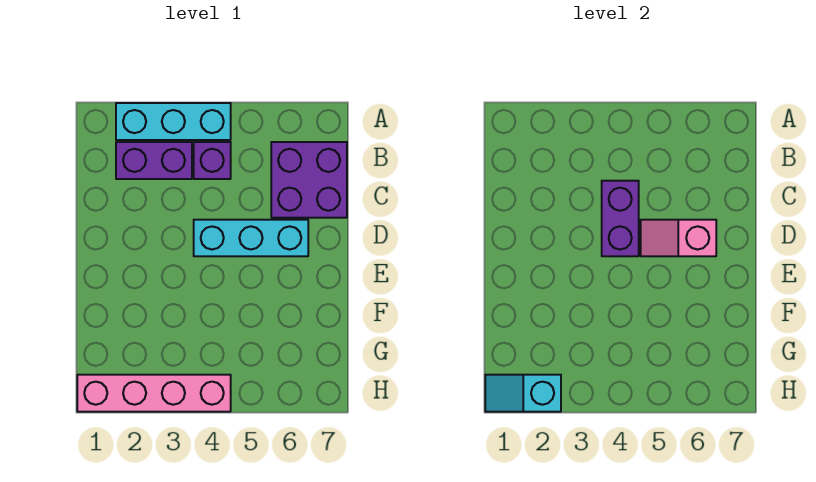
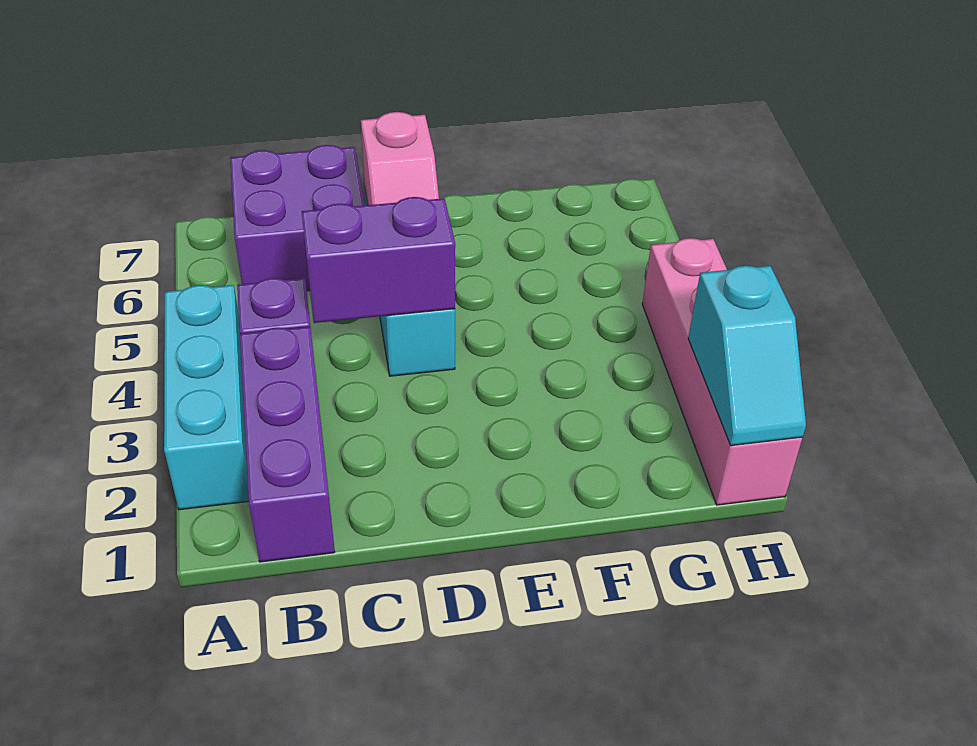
purple 1x2 brick [116,142,192,179] -> purple 1x3 brick [240,327,335,562]

